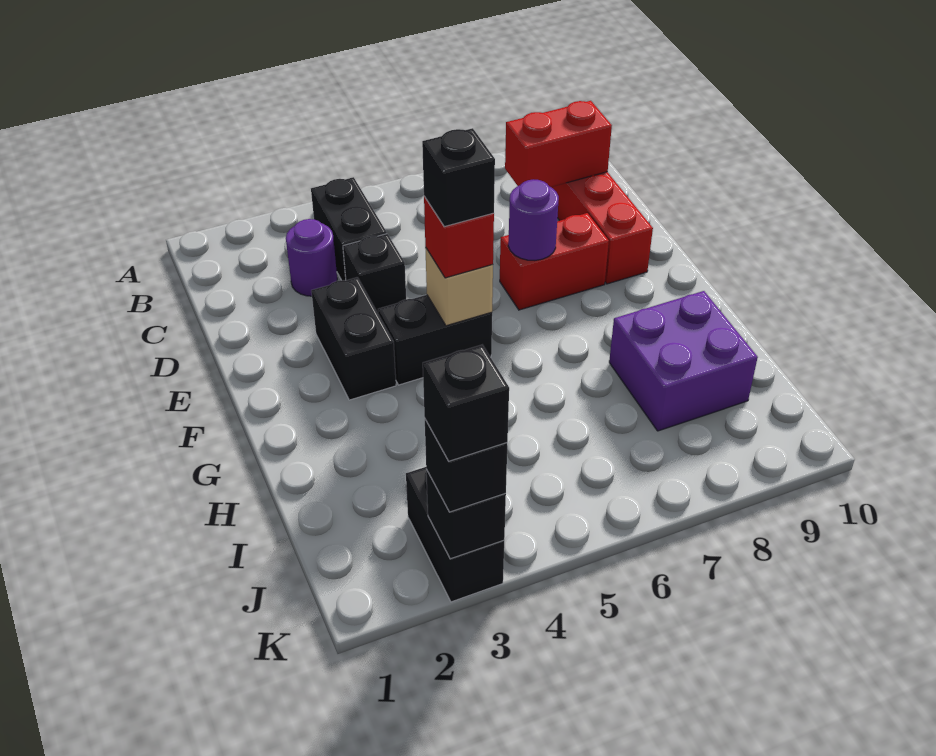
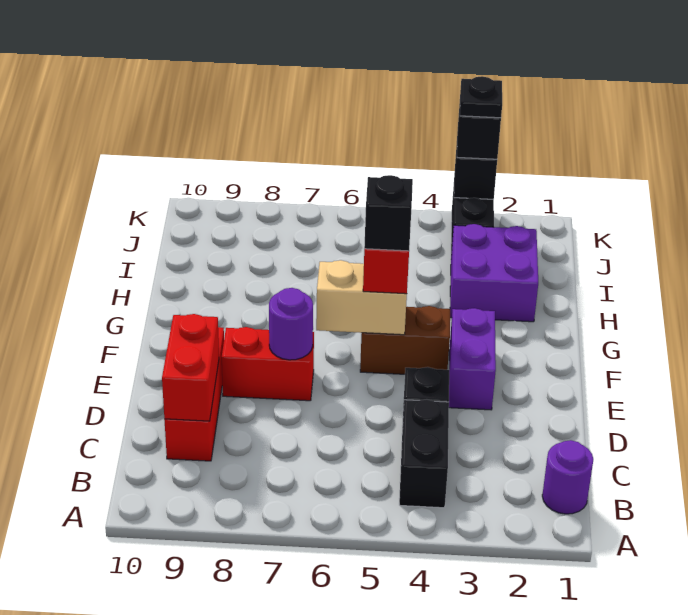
purple 1x1 round brick [286,219,337,296] -> purple 1x1 round brick moved to [542,440,593,514]
red 1x2 brick [505,101,612,187] -> red 1x2 brick turned to [162,314,219,421]
black 1x2 brick [311,277,396,400] -> purple 1x2 brick [449,308,496,410]
black 1x2 brick [378,295,492,385] -> brown 1x2 brick [360,306,450,374]
tan 1x1 brick [425,247,493,326] -> tan 1x2 brick [316,260,407,335]
purple 2x2 brick [609,291,758,431] -> purple 2x2 brick moved to [450,224,538,322]
black 1x1 brick [423,345,509,461] -> black 1x1 plate [460,76,502,118]

